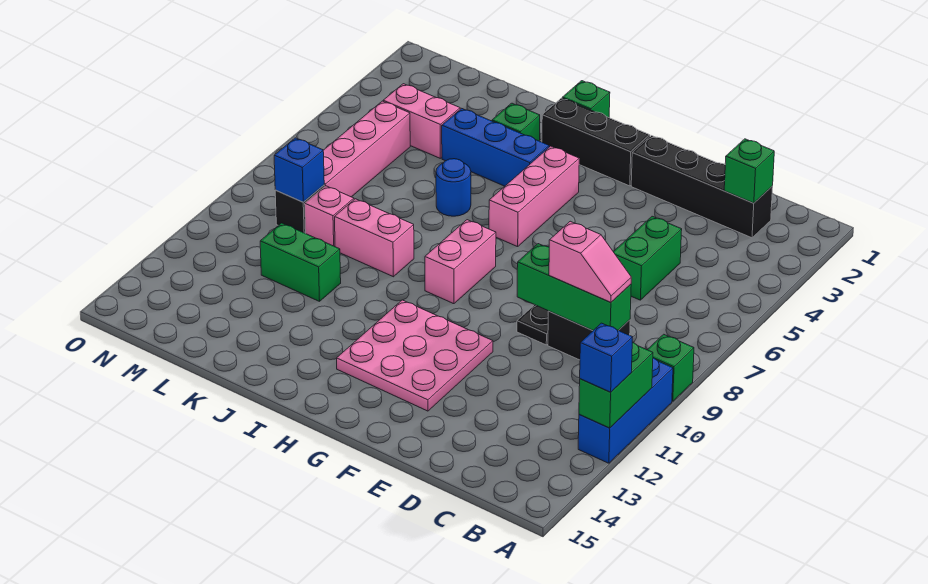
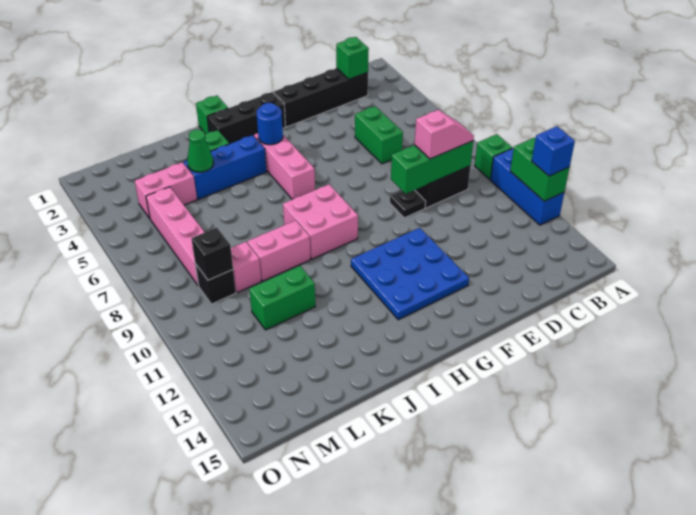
pink 3x3 plate [337,300,493,411] -> blue 3x3 plate [351,228,469,320]
pink 1x2 brick [425,220,496,304] -> pink 2x2 brick [283,184,358,259]
blue 1x1 round brick [436,159,471,216] -> blue 1x1 round brick moved to [256,103,283,145]
none -> green 1x1 cone [187,130,213,172]
blue 1x1 brick [274,138,324,202] -> black 1x1 brick [191,228,233,280]

